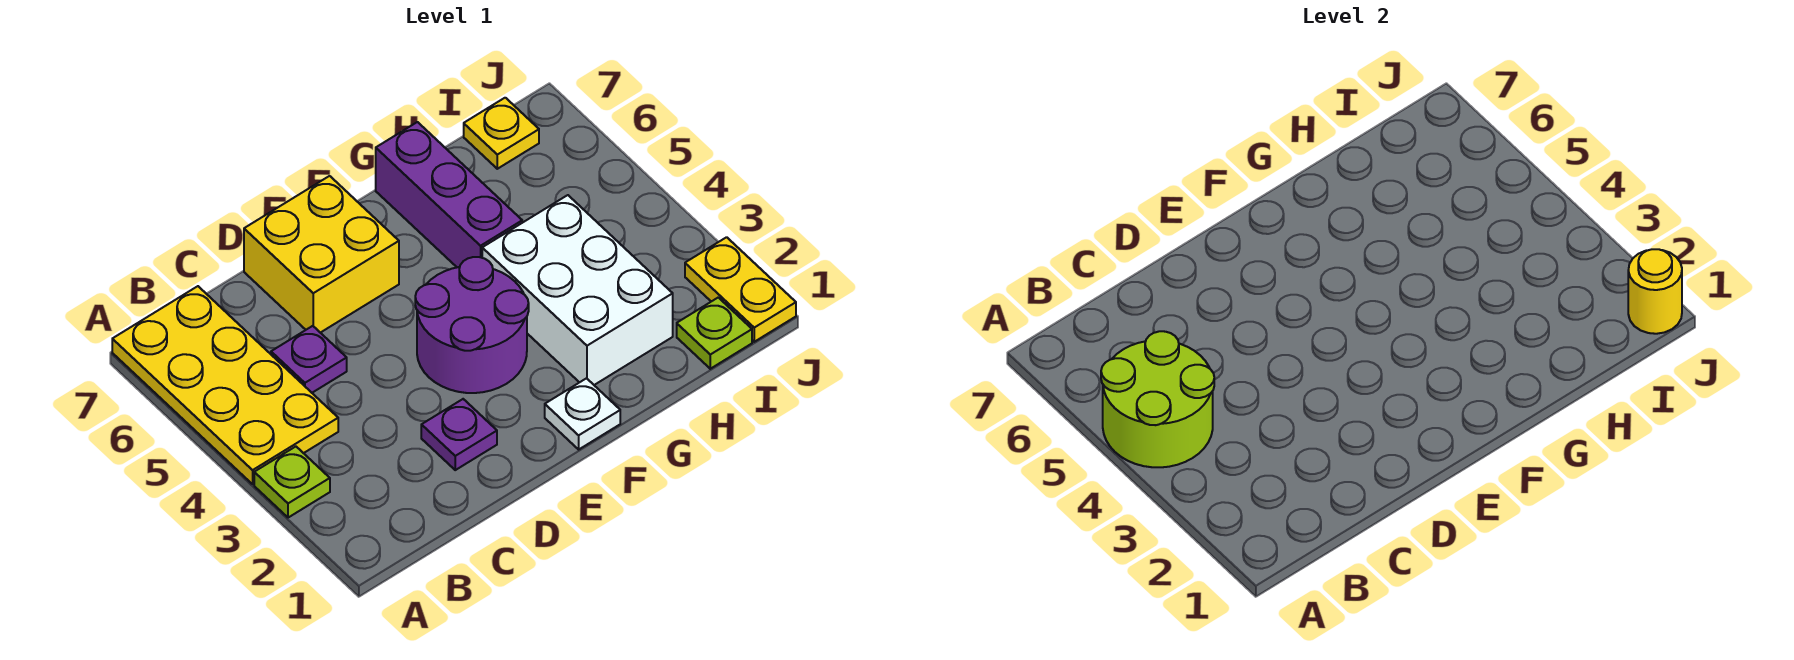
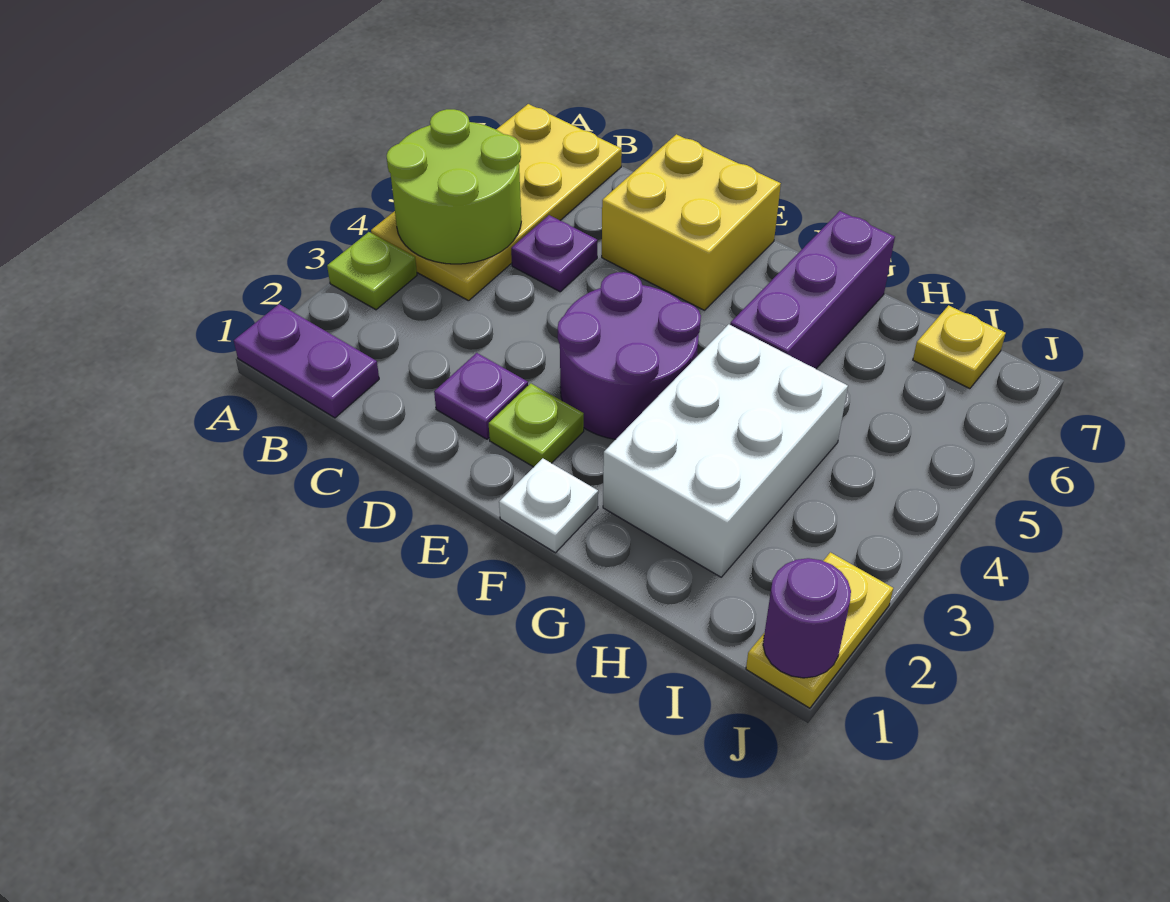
none -> purple 1x2 plate [234,304,379,418]
lime 1x1 plate [677,298,752,369] -> lime 1x1 plate moved to [489,383,584,467]
yellow 1x1 round brick [1628,249,1682,334] -> purple 1x1 round brick [763,558,851,678]

